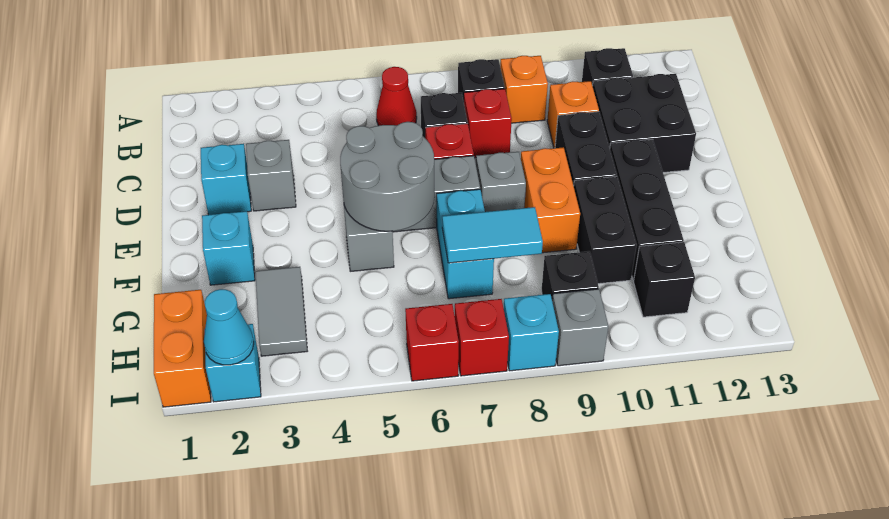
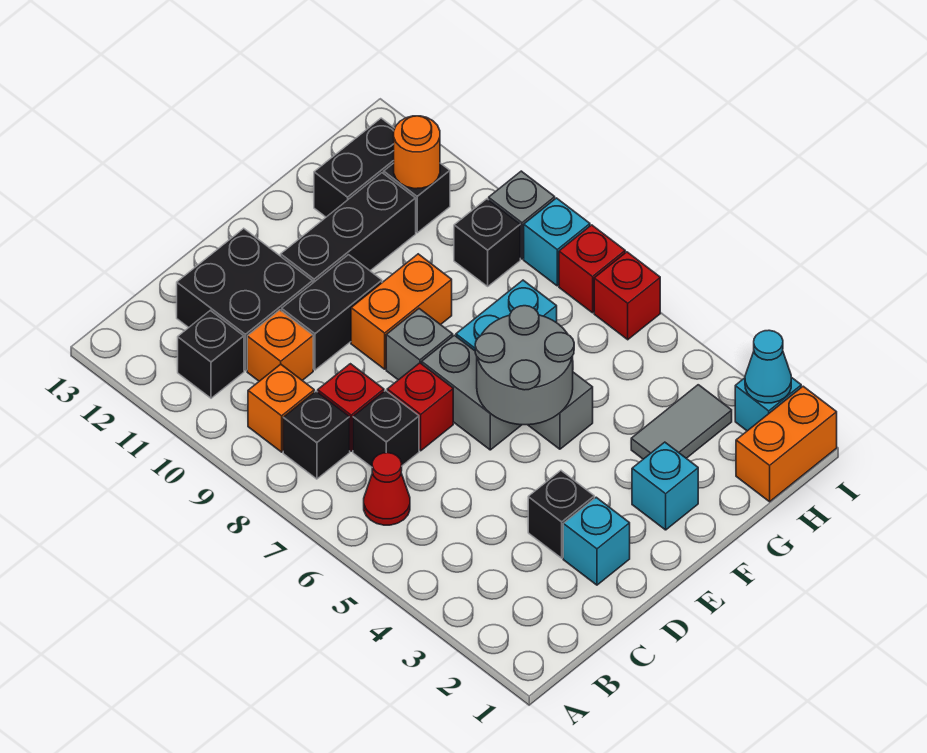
grey 1x1 brick [246,140,296,211] -> black 1x1 brick [528,471,594,558]
black 1x2 brick [574,176,637,284] -> black 1x2 brick moved to [314,118,395,217]
cyan 1x2 tile [442,207,543,263] -> none
none -> orange 1x1 round brick [394,116,440,189]

